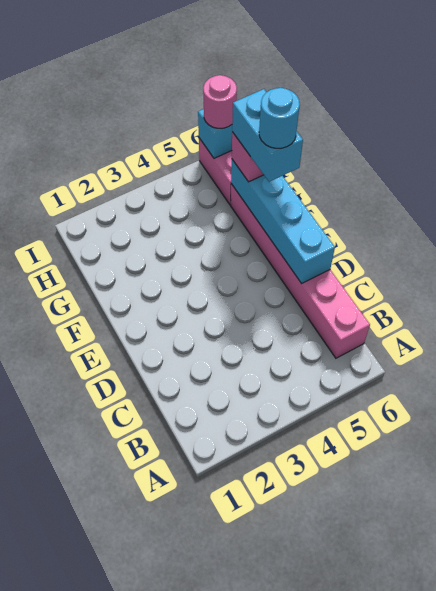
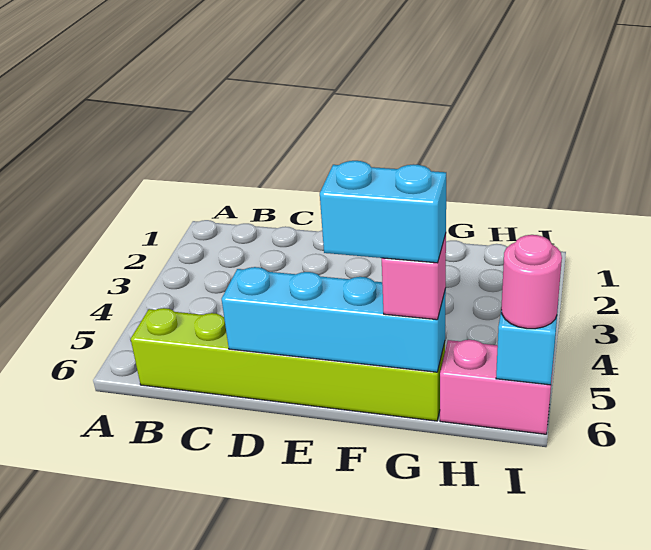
pink 1x6 brick [231,184,370,358] -> lime 1x6 brick [131,308,445,421]
cyan 1x1 round brick [259,88,300,148] -> none

